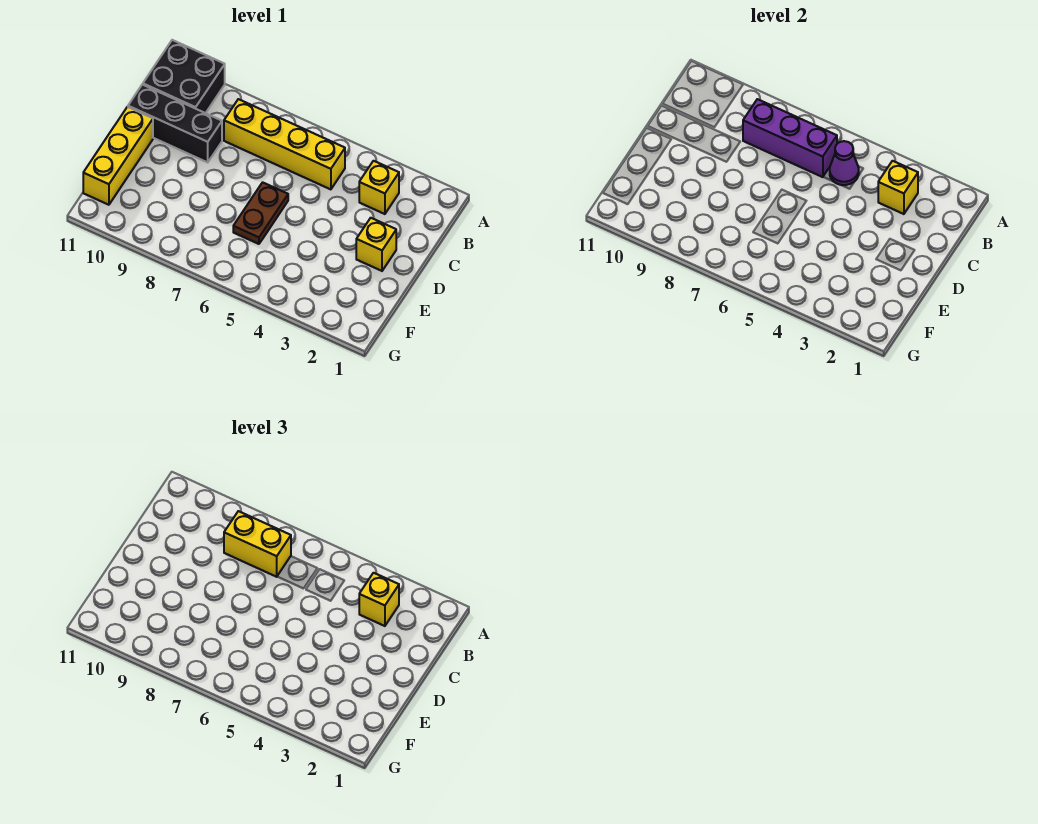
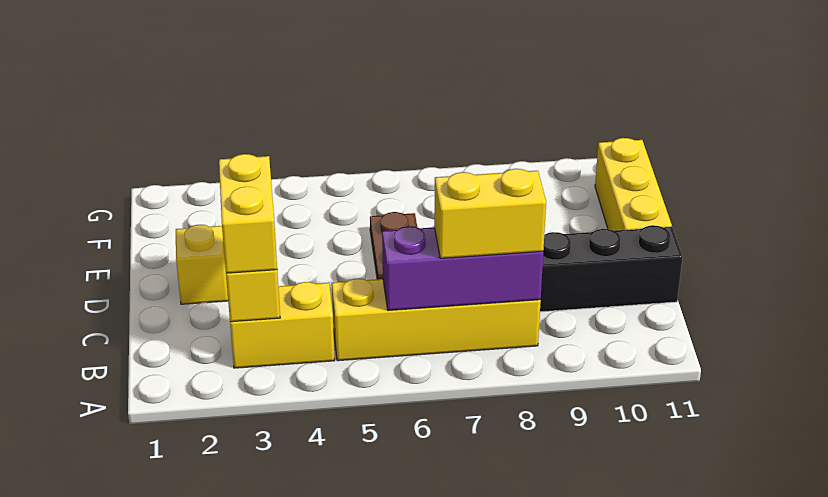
black 2x2 brick [143,40,225,113] -> none
yellow 1x1 brick [359,161,399,214] -> yellow 1x2 brick [230,282,335,368]
yellow 1x1 brick [359,573,399,626] -> yellow 1x2 brick [219,154,277,273]
purple 1x1 cone [830,141,859,185] -> none

